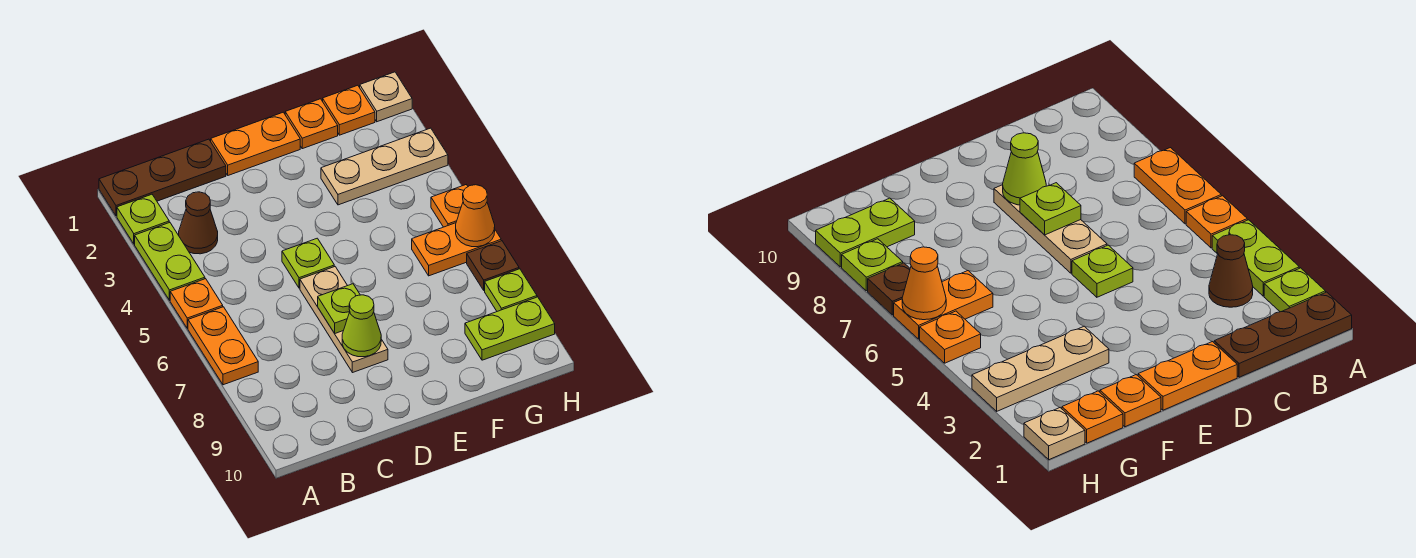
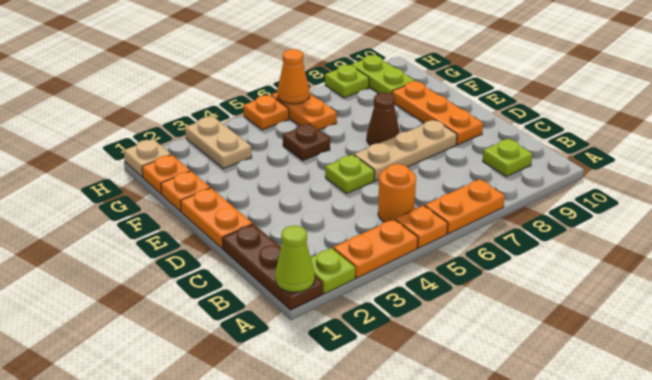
lime 1x2 plate [135,222,205,300] -> orange 1x2 plate [333,219,418,278]
brown 1x1 cone [179,192,218,254] -> brown 1x1 cone moved to [367,93,400,146]
none -> orange 1x1 round brick [378,164,416,222]
lime 1x1 plate [318,284,360,333] -> lime 1x1 plate moved to [483,139,532,177]
lime 1x1 cone [342,295,381,357] -> lime 1x1 cone moved to [275,226,315,292]
none -> orange 1x3 plate [392,81,483,145]
tan 1x3 plate [321,128,448,205] -> tan 1x2 plate [185,117,252,169]
brown 1x1 plate [467,241,519,290] -> brown 1x1 plate moved to [283,124,330,161]

